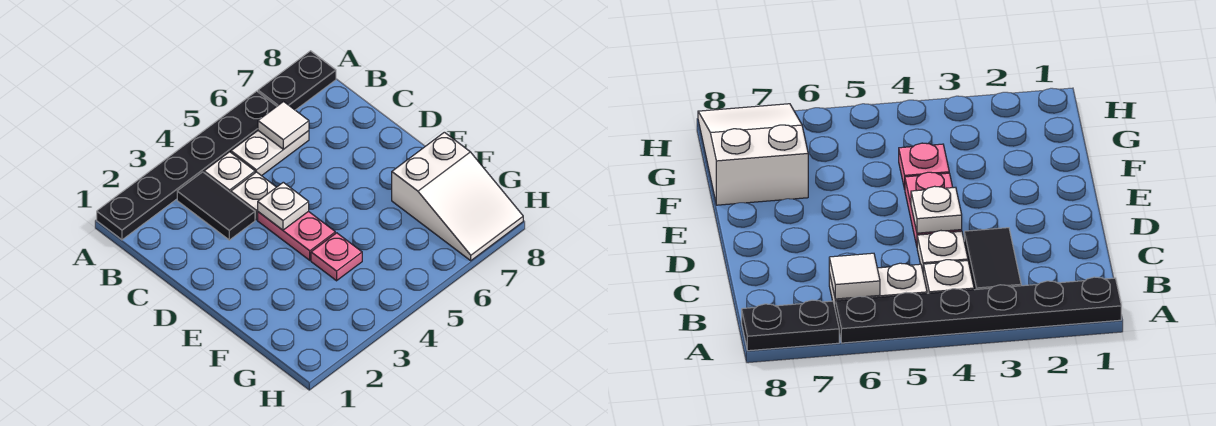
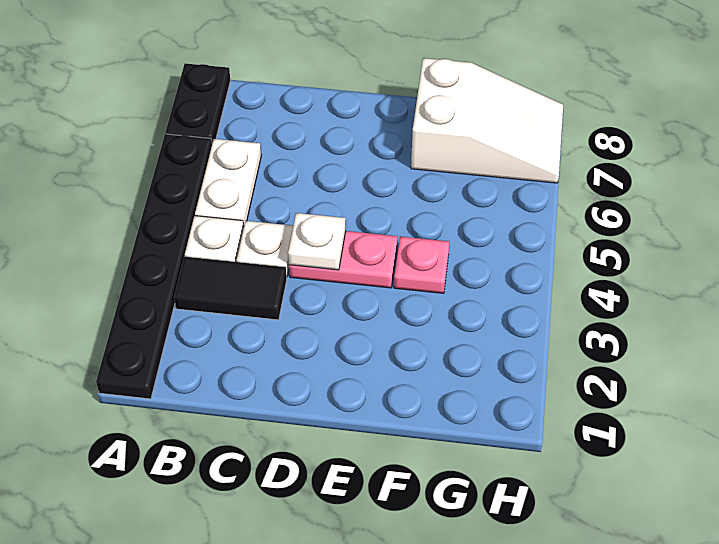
white 1x1 tile [258,102,309,149] -> none

